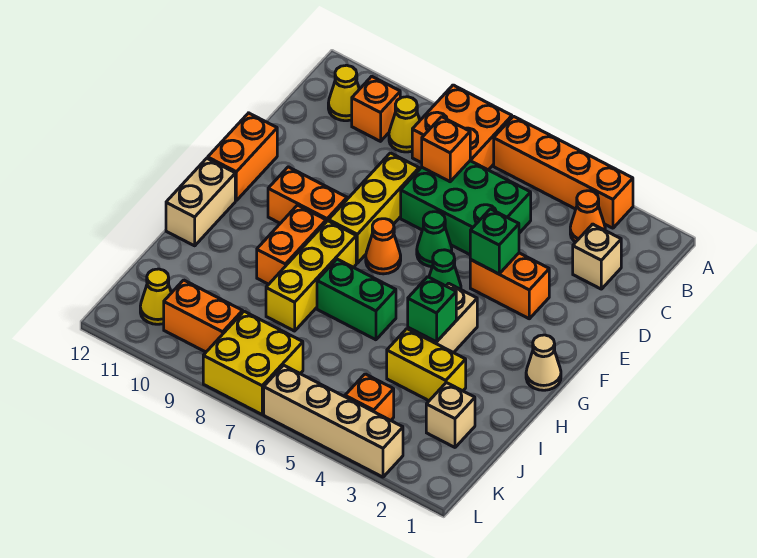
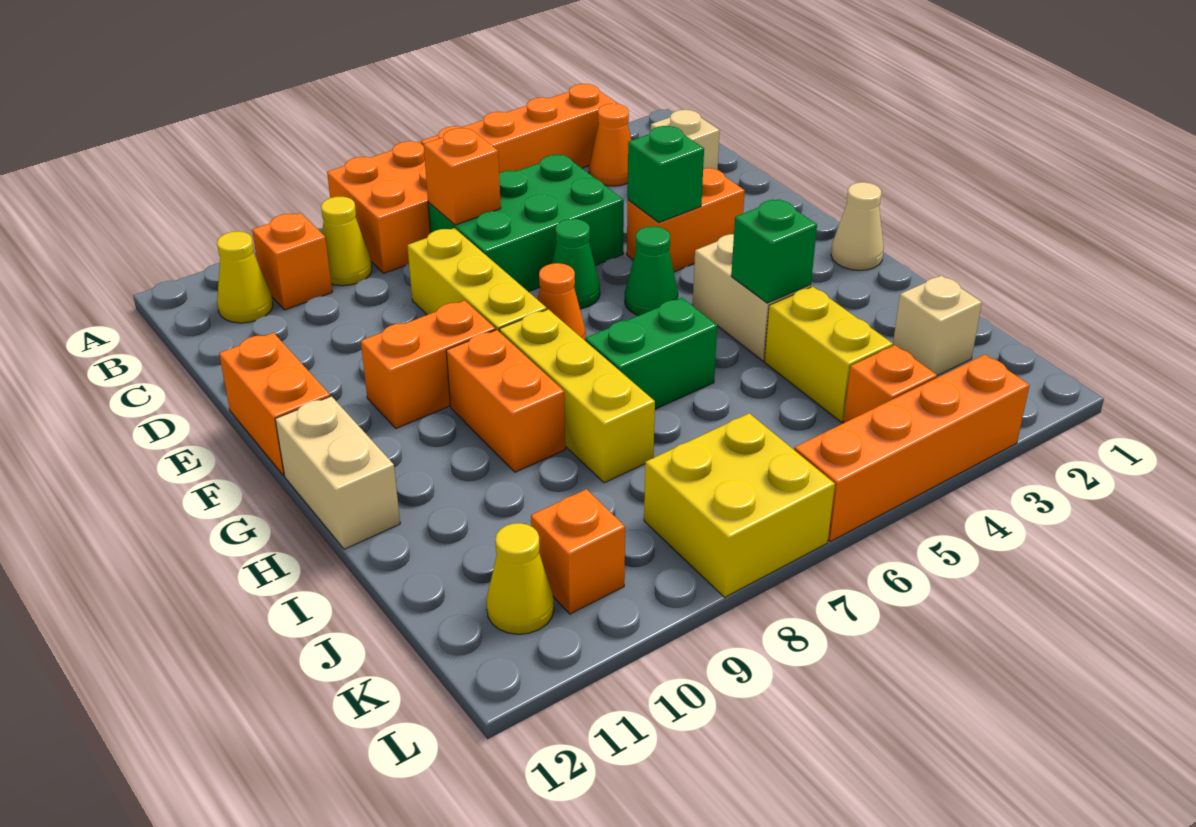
yellow 1x2 brick [387,329,466,401] -> yellow 1x2 brick turned to [764,287,893,422]
orange 1x2 brick [164,280,243,352] -> orange 1x1 brick [531,489,625,614]
tan 1x4 brick [264,365,403,477] -> orange 1x4 brick [794,355,1030,542]

